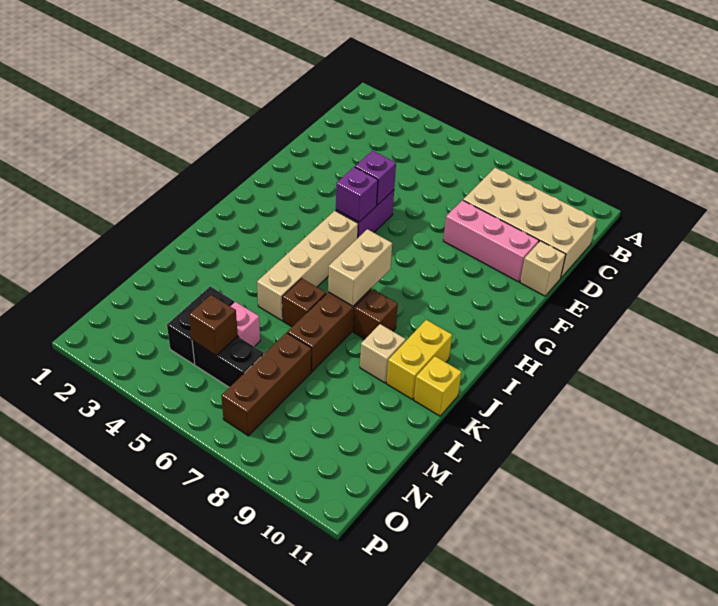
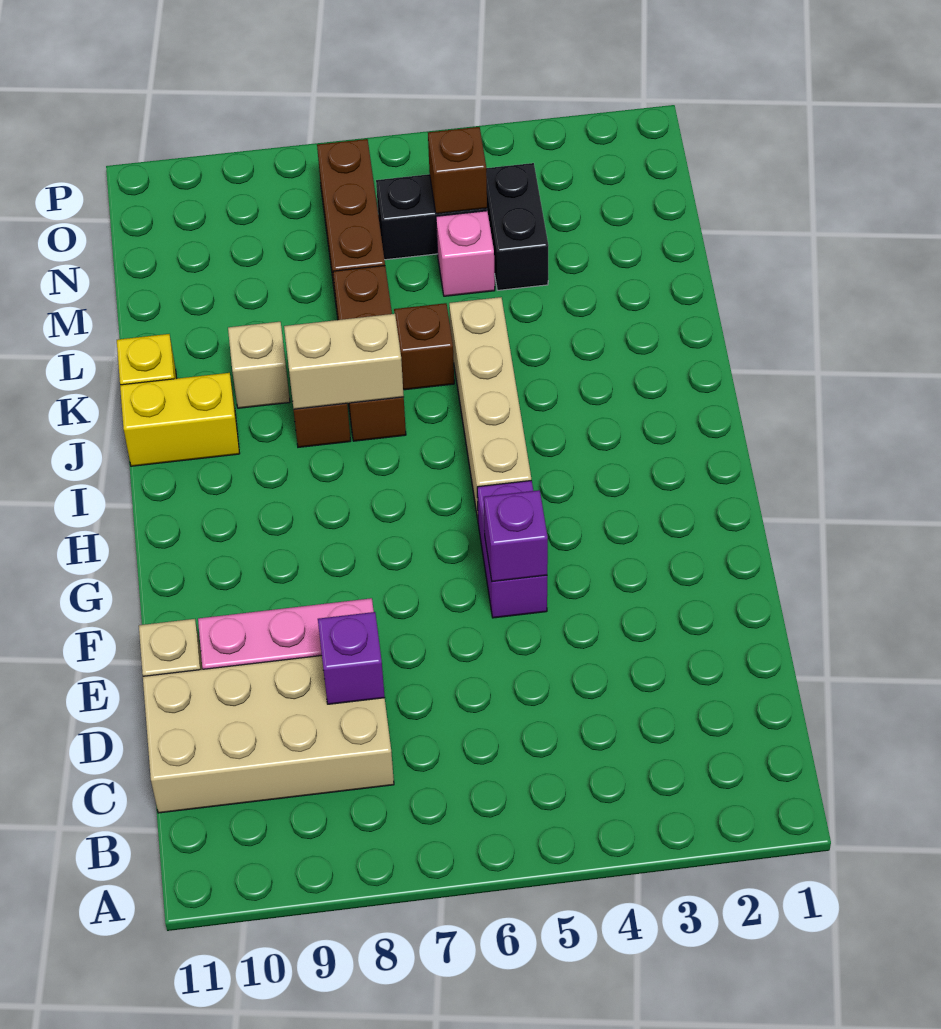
purple 1x1 brick [336,167,378,222] -> purple 1x1 brick moved to [318,612,385,704]
tan 1x2 brick [328,229,392,306] -> tan 1x2 brick turned to [284,313,404,409]
yellow 1x2 brick [387,320,452,399] -> yellow 1x2 brick turned to [120,373,240,466]

